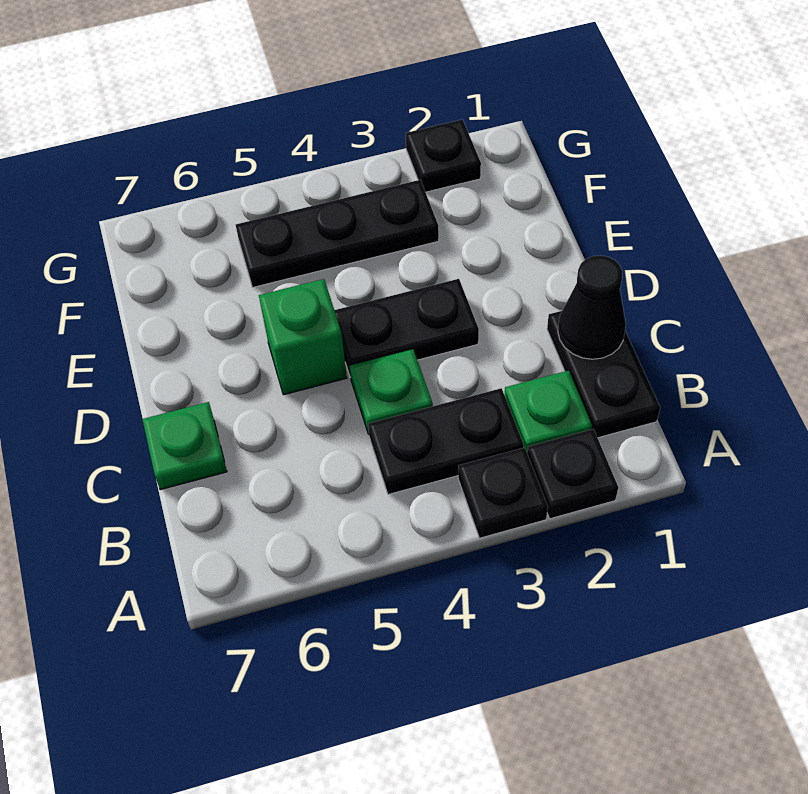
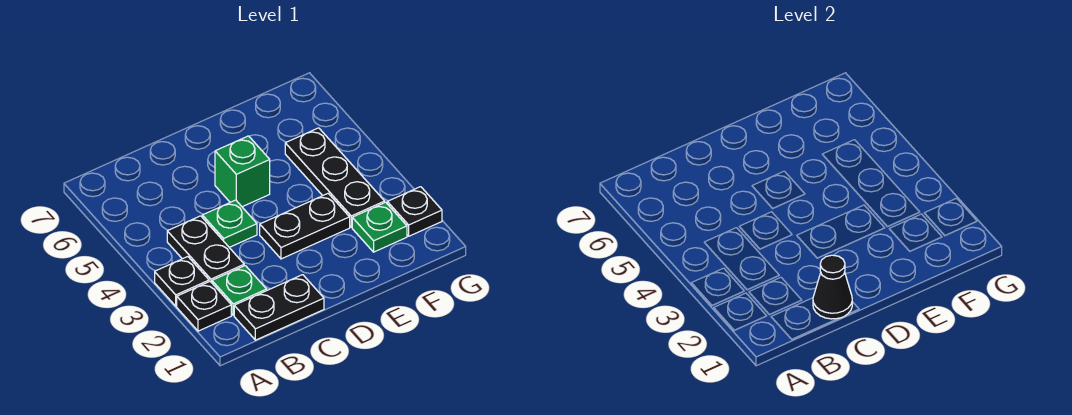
green 1x1 plate [142,402,227,490] -> green 1x1 plate moved to [352,202,407,252]
black 1x2 plate [335,279,479,377] -> black 1x2 plate turned to [260,193,350,259]

